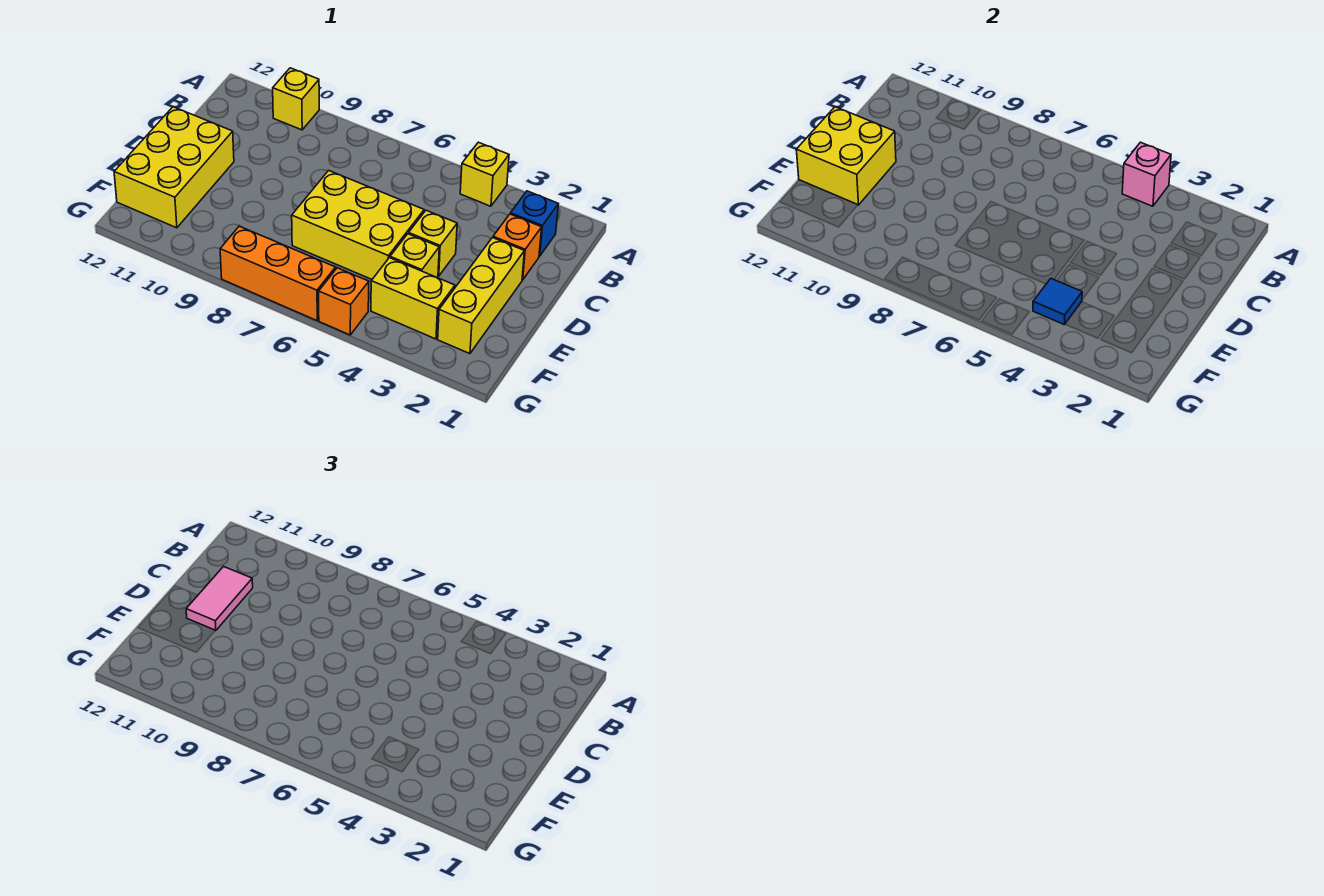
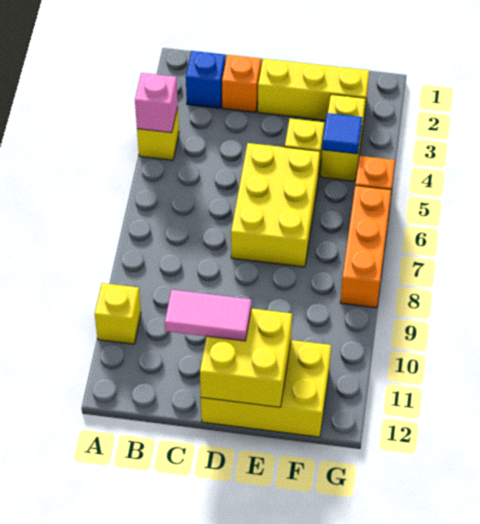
yellow 1x1 brick [409,210,457,276] -> none

